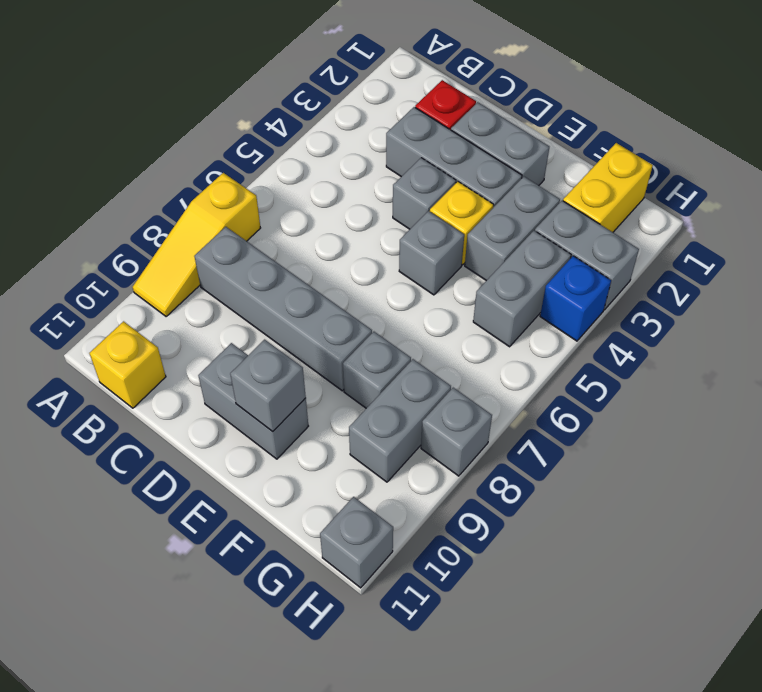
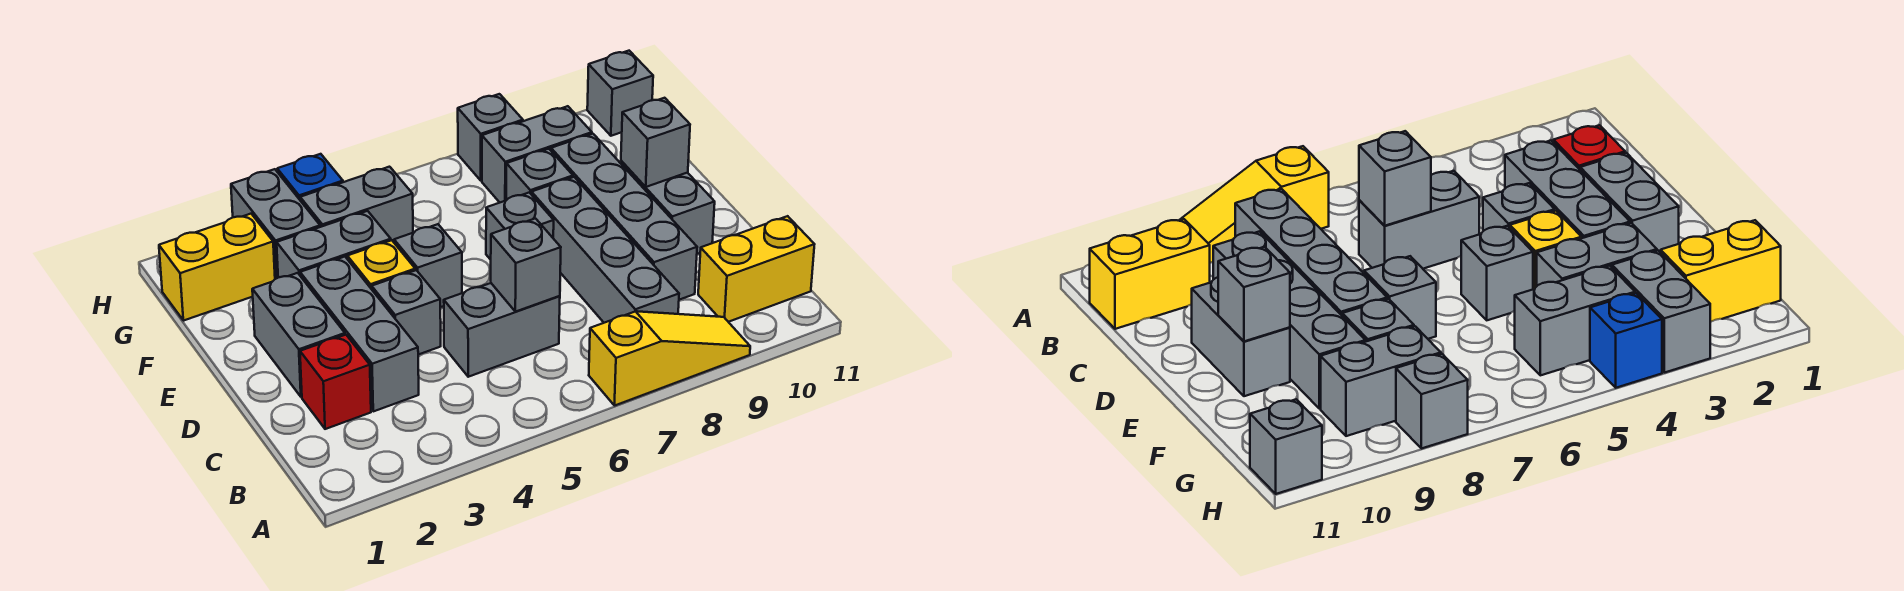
yellow 1x1 brick [90,321,166,408] -> yellow 1x2 brick [698,216,815,322]
none -> grey 1x2 brick [444,283,560,377]
none -> grey 1x1 brick [491,218,561,312]
none -> grey 1x4 brick [551,134,697,300]
none -> grey 1x1 brick [486,193,554,260]

